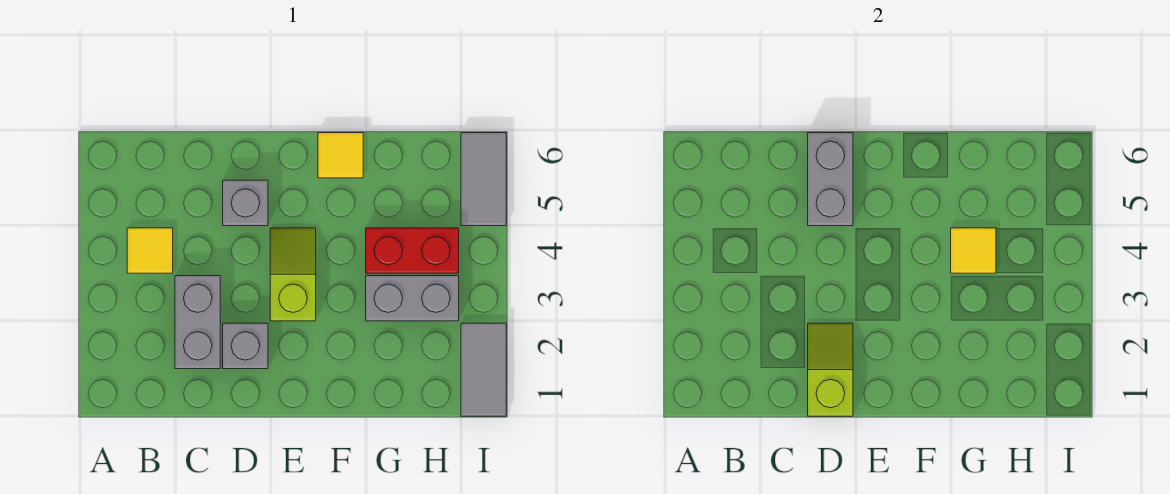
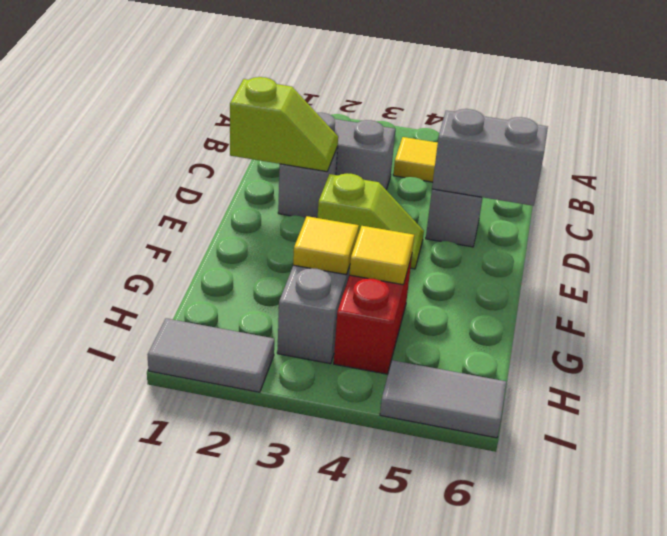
yellow 1x1 tile [318,133,363,178] -> yellow 1x1 tile moved to [293,216,359,275]

